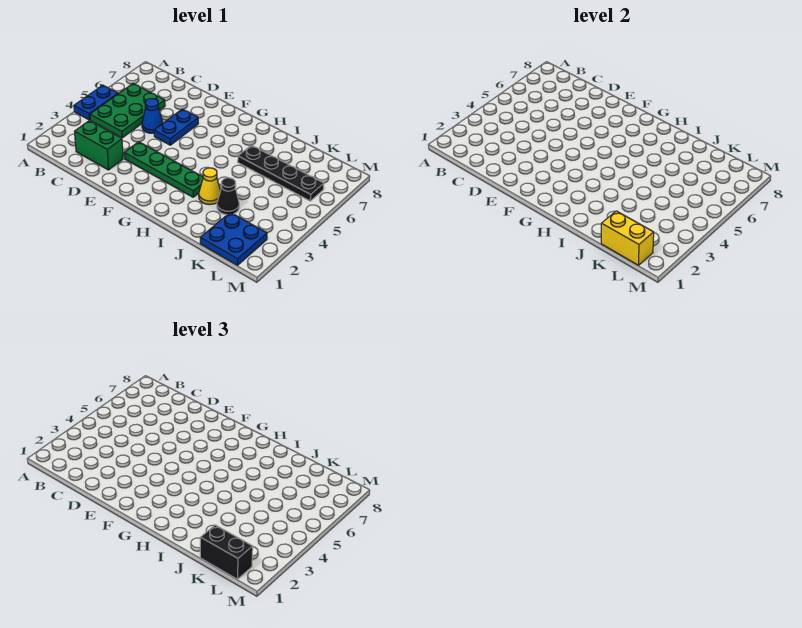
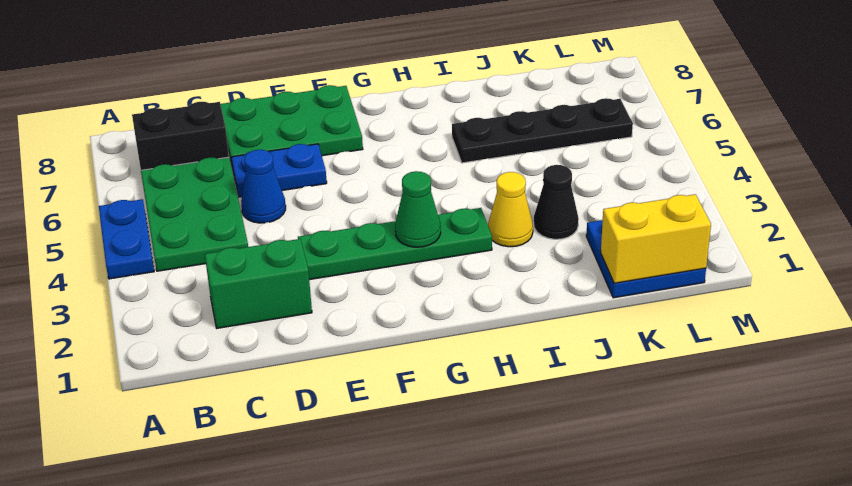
none -> green 2x3 plate [220,85,363,168]
blue 1x2 plate [154,109,198,145] -> blue 1x2 plate turned to [231,144,327,197]
none -> green 1x1 cone [395,171,441,247]
black 1x2 brick [200,525,253,579] -> black 1x2 brick moved to [132,102,229,170]

